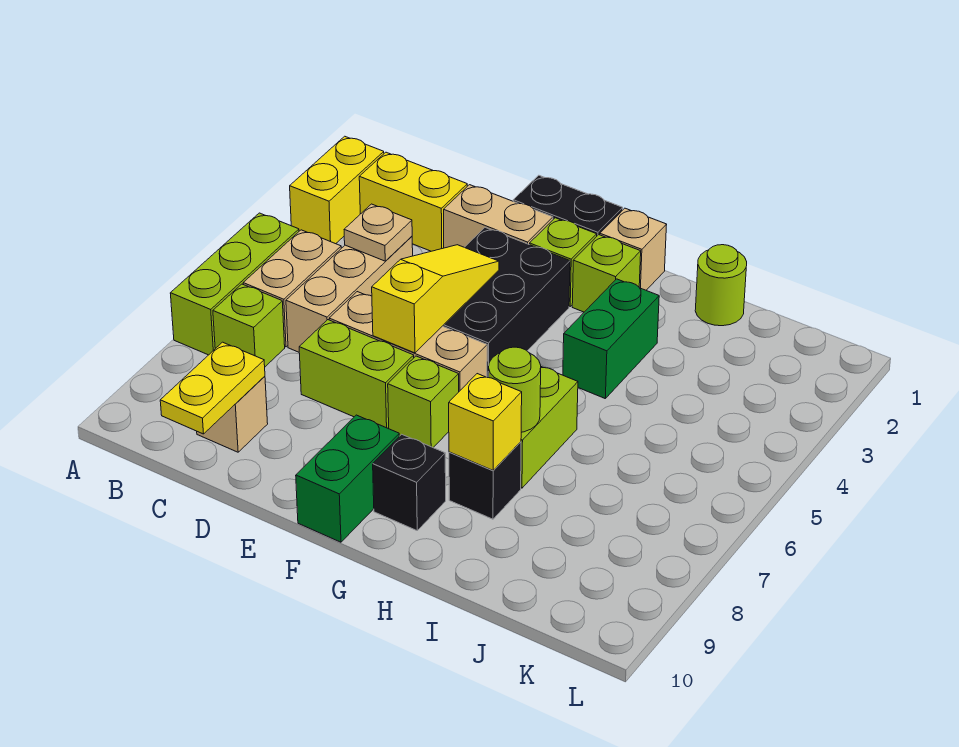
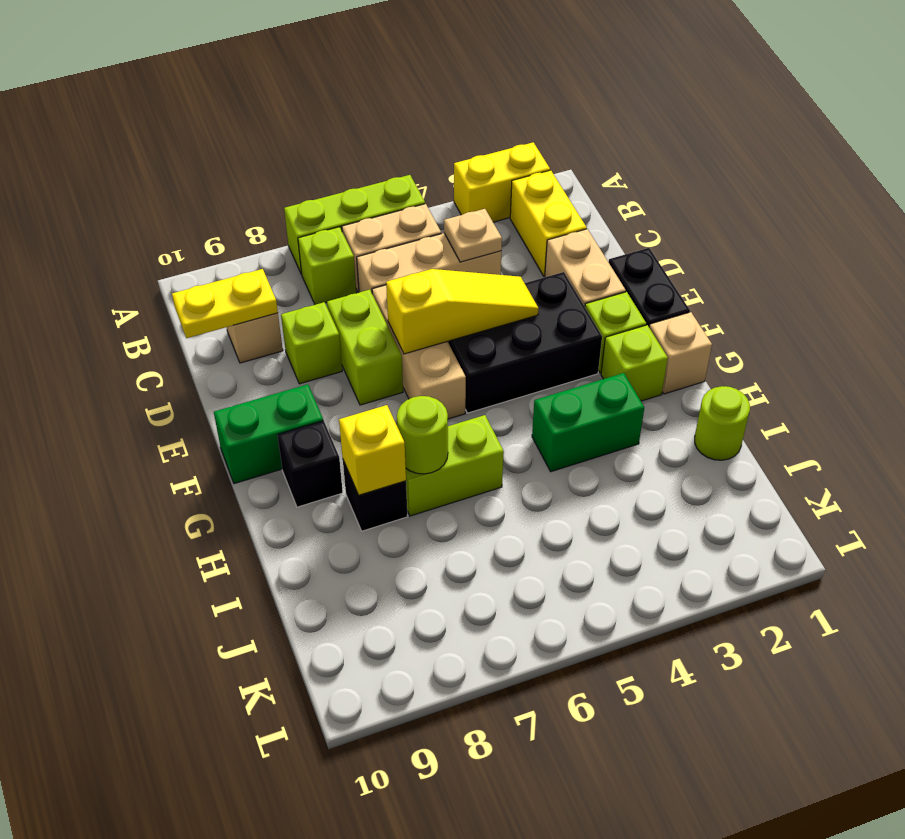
lime 1x1 brick [388,356,459,447] -> lime 1x1 brick moved to [281,302,342,384]

